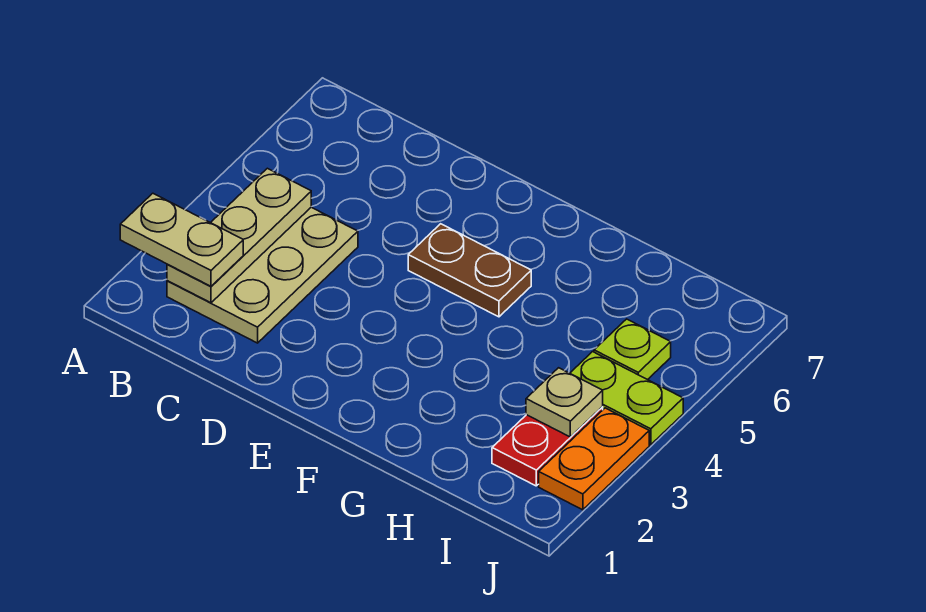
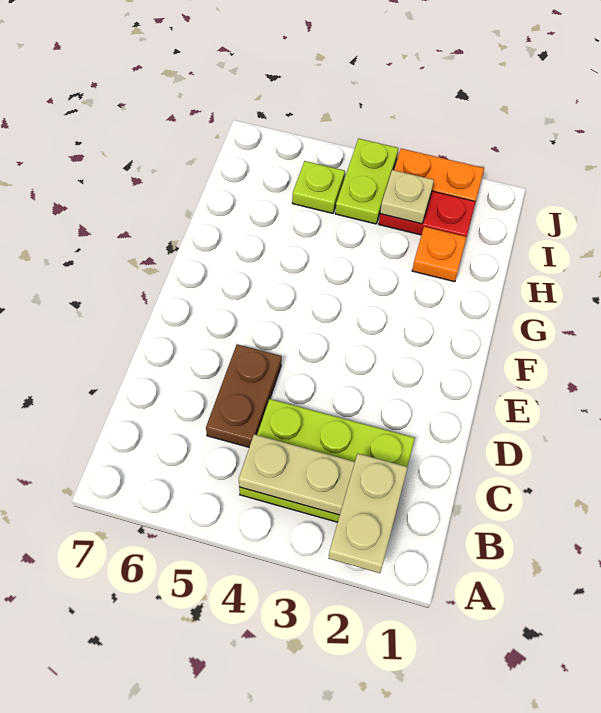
tan 2x3 plate [167,207,358,343] -> lime 2x3 plate [239,399,415,522]
brown 1x2 plate [408,224,531,317] -> brown 1x2 plate moved to [206,344,282,447]
none -> orange 1x1 plate [412,227,467,282]

